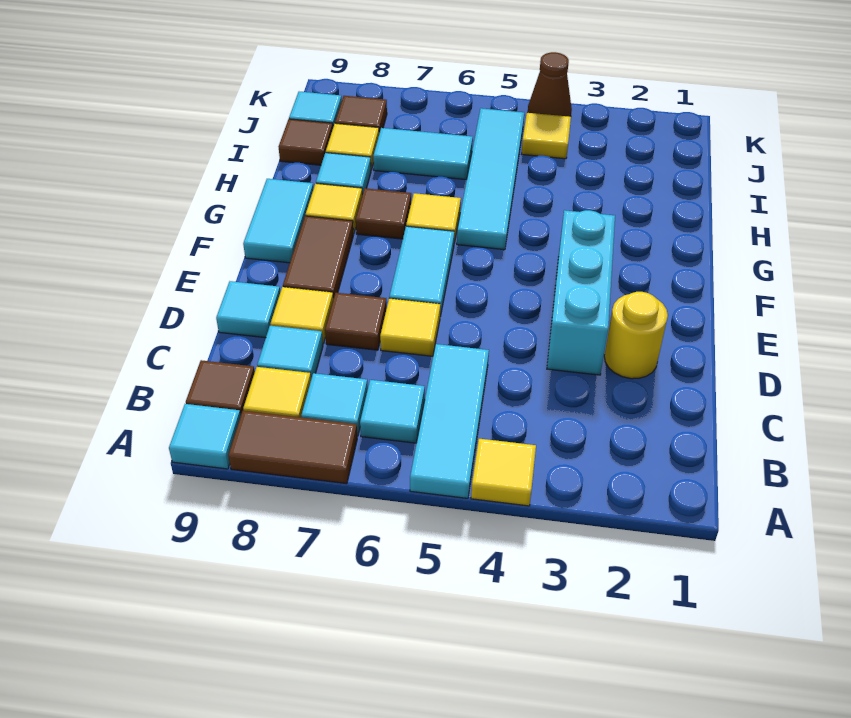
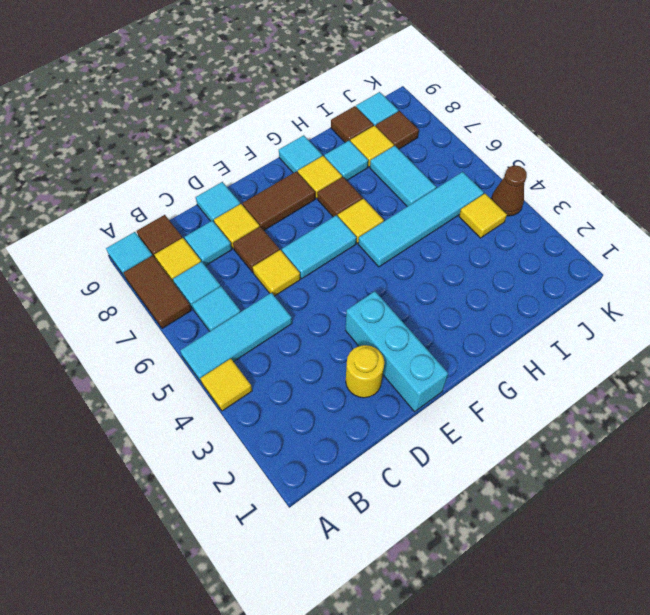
cyan 1x3 brick [547,210,615,375] -> cyan 1x3 brick turned to [346,291,448,412]
cyan 1x2 tile [243,179,313,263] -> cyan 1x1 tile [279,135,322,173]

